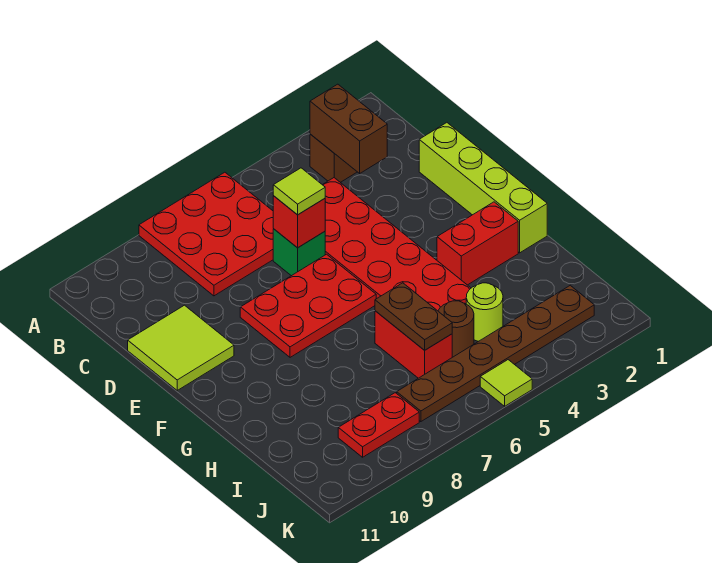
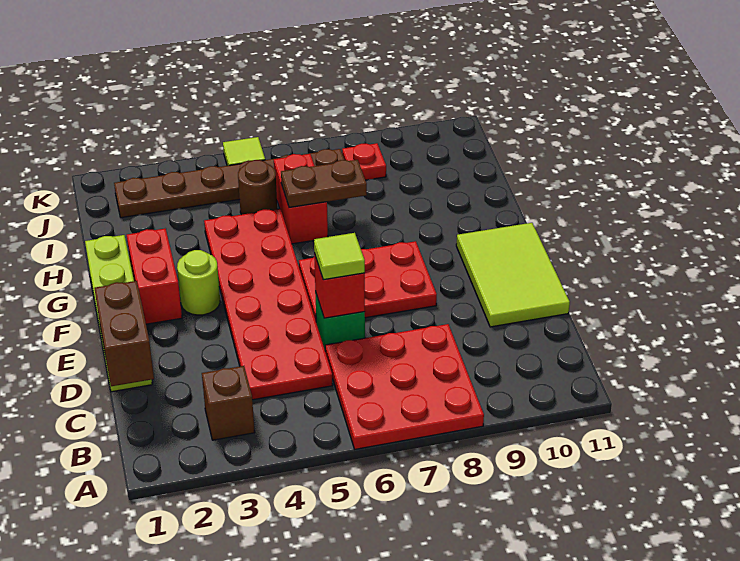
brown 1x2 brick [310,84,387,173] -> brown 1x2 brick moved to [94,281,154,386]
lime 2x2 tile [128,305,234,390] -> lime 2x3 tile [456,223,570,327]
red 1x2 brick [437,202,518,285] -> red 1x2 brick turned to [127,228,182,324]
brown 1x2 plate [375,283,452,350] -> brown 1x2 plate turned to [281,160,367,207]
lime 1x1 round brick [466,283,503,341] -> lime 1x1 round brick moved to [177,250,220,315]
red 1x2 plate [338,393,419,457] -> red 1x1 plate [342,143,386,180]

